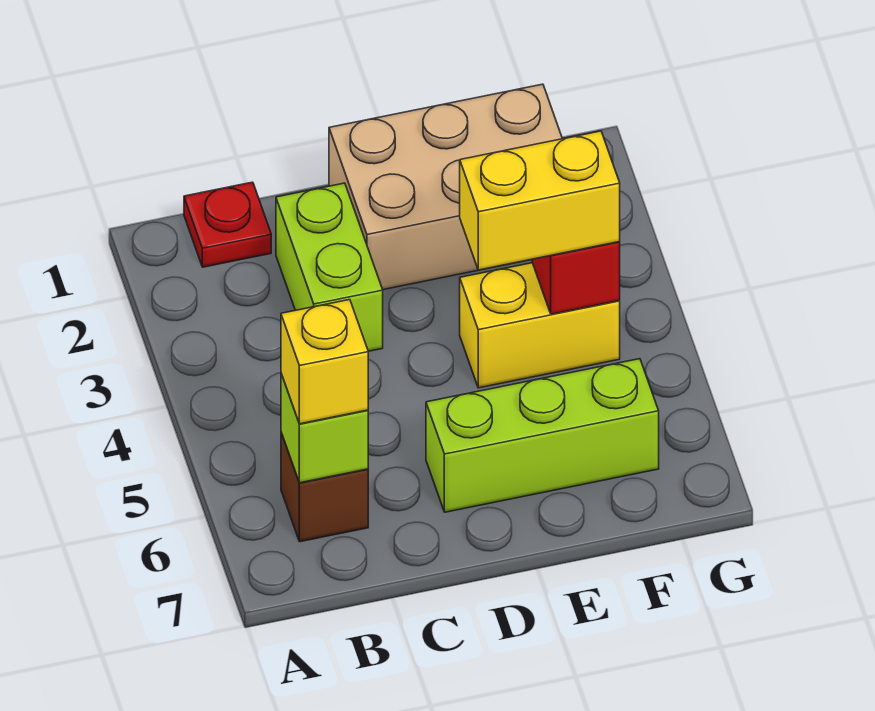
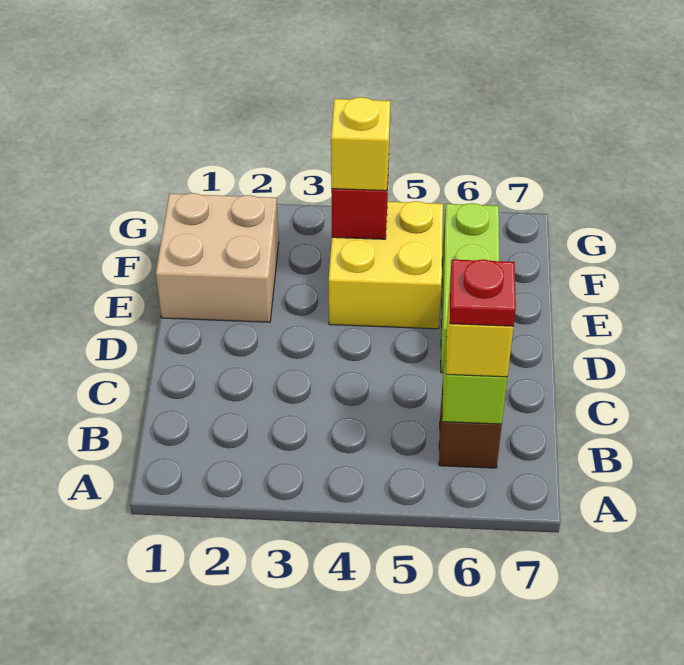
red 1x1 plate [184,182,271,267] -> red 1x1 plate moved to [450,260,516,326]
lime 1x2 brick [276,183,383,351] -> none
tan 2x3 brick [329,84,562,290] -> tan 2x2 brick [156,193,279,322]
yellow 1x2 brick [460,263,620,388] -> yellow 2x2 brick [329,201,443,329]
yellow 1x2 brick [460,131,620,270] -> yellow 1x1 brick [331,97,390,191]

